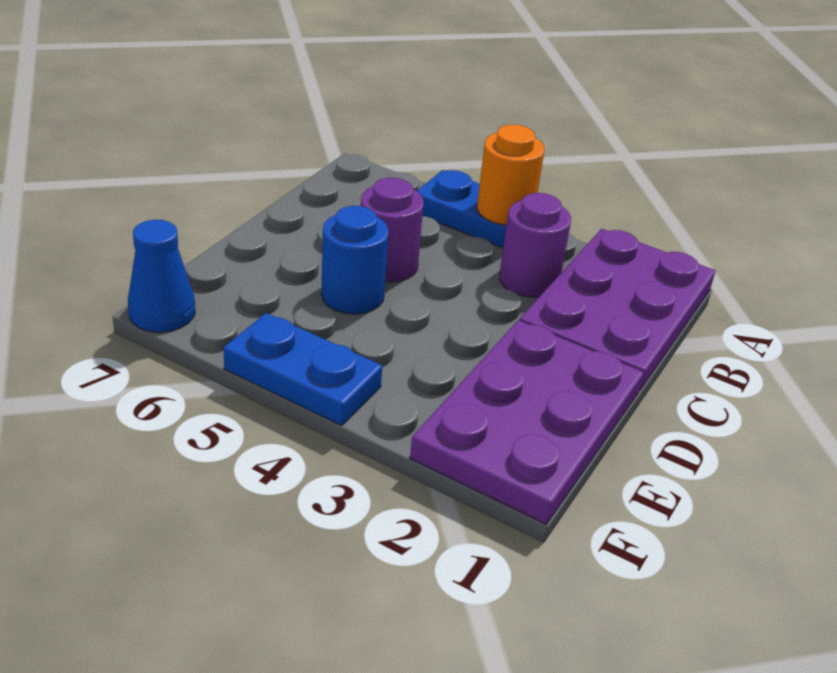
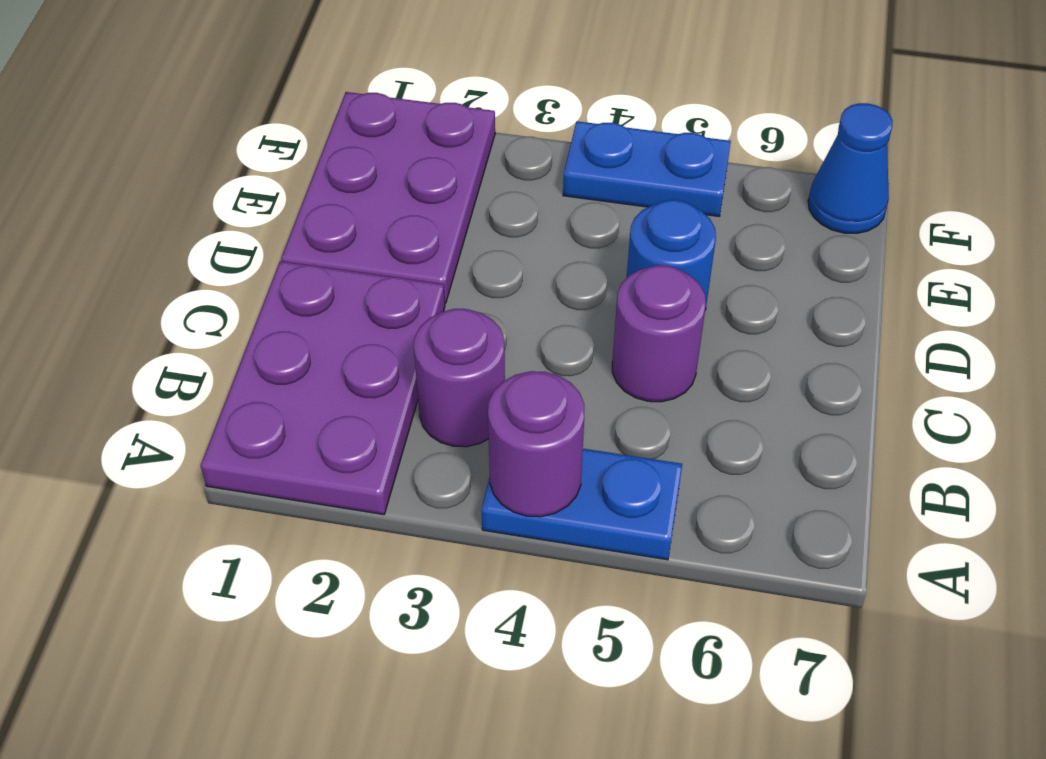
orange 1x1 round brick [477,124,544,225] -> purple 1x1 round brick [488,371,584,517]

